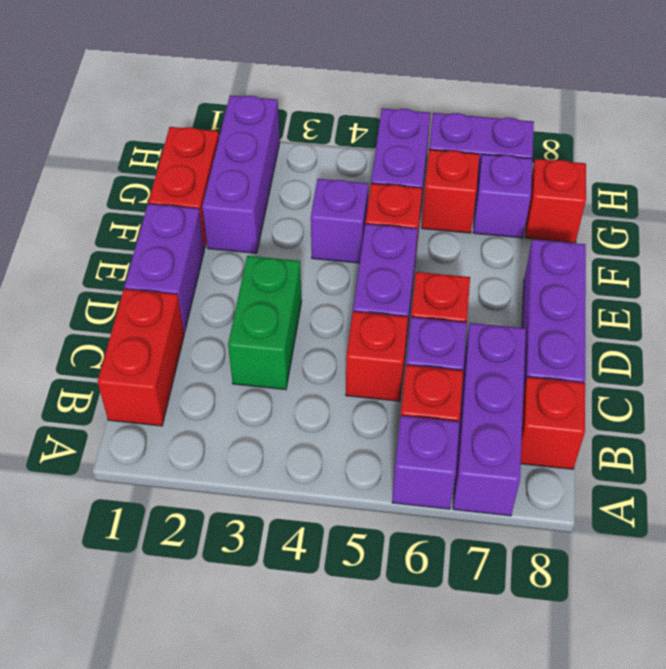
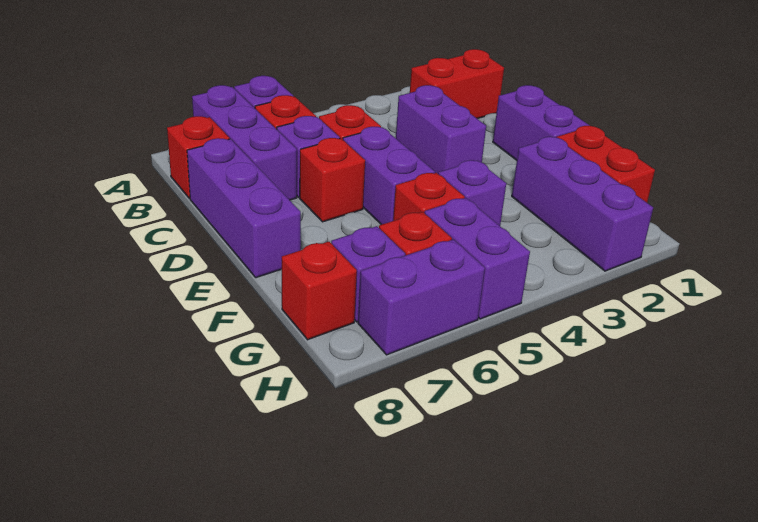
red 1x2 brick [98,289,184,426] -> red 1x2 brick turned to [410,49,504,119]
green 1x2 brick [228,256,302,390] -> purple 1x2 brick [396,85,486,174]

